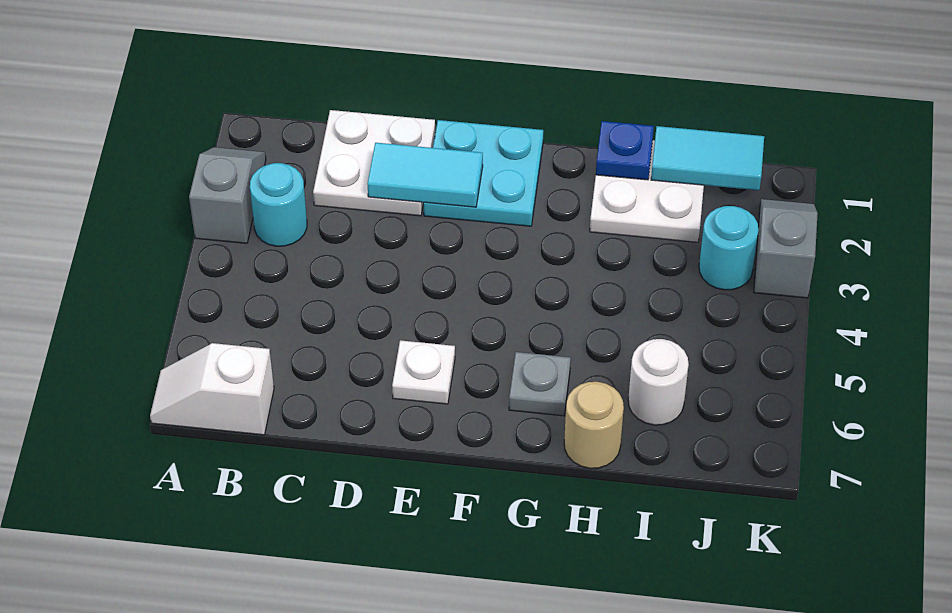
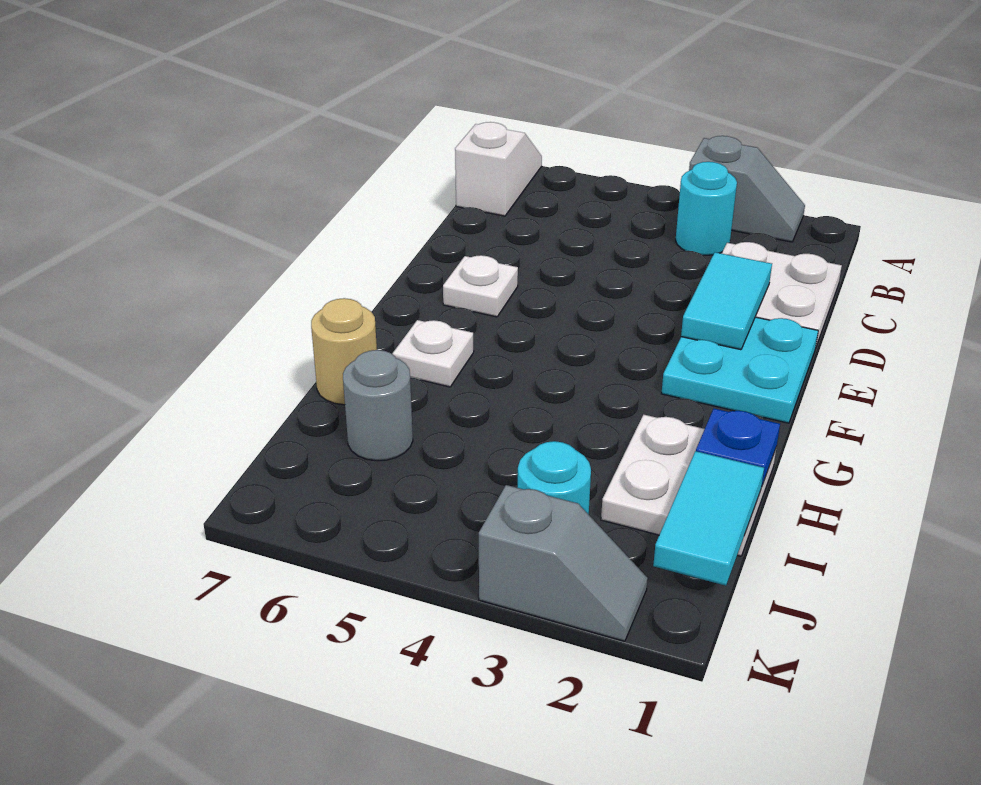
grey 1x1 plate [509,352,571,416] -> white 1x1 plate [392,320,474,387]
white 1x1 round brick [628,339,689,425] -> grey 1x1 round brick [343,350,413,461]

